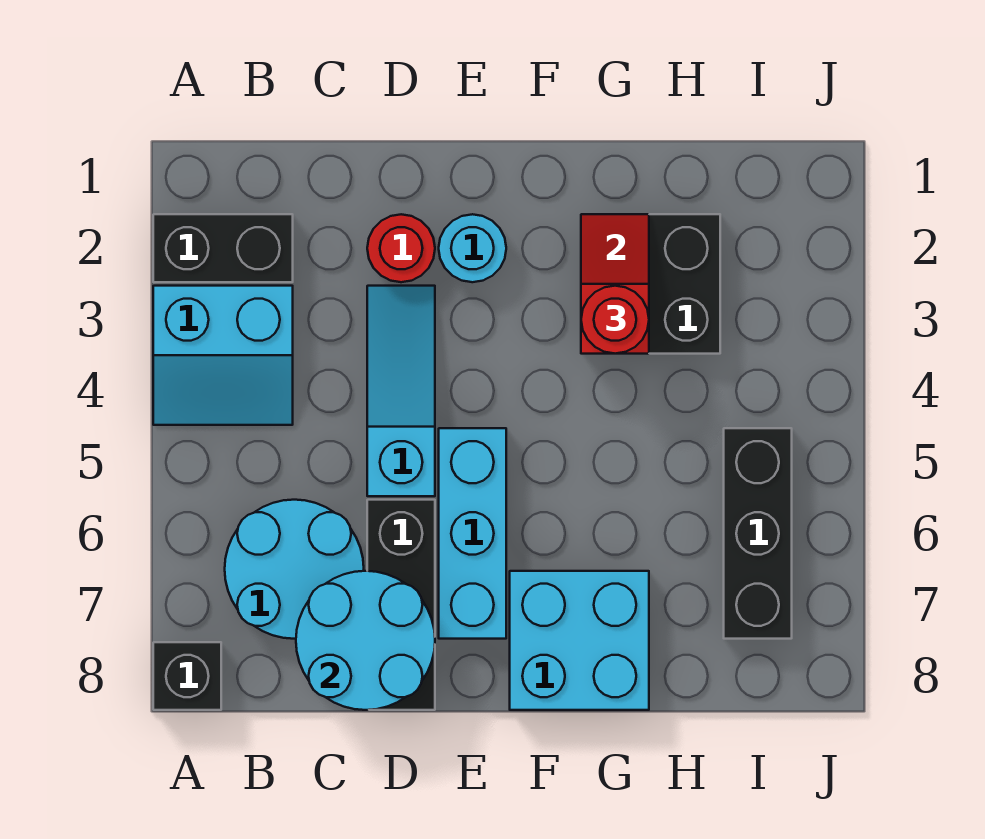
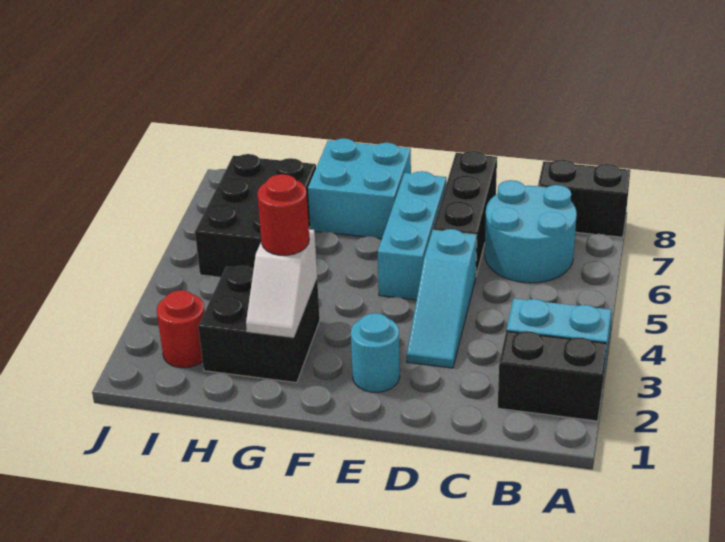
black 1x1 brick [153,642,221,710] -> black 1x2 brick [538,160,630,237]
cyan 2x2 round brick [296,571,435,710] -> none
red 1x1 round brick [367,214,435,282] -> red 1x1 round brick moved to [157,290,205,368]
red 1x2 slope [581,214,649,354] -> white 1x2 slope [246,229,317,337]
black 1x3 brick [724,428,792,639] -> black 2x3 brick [195,154,316,277]

